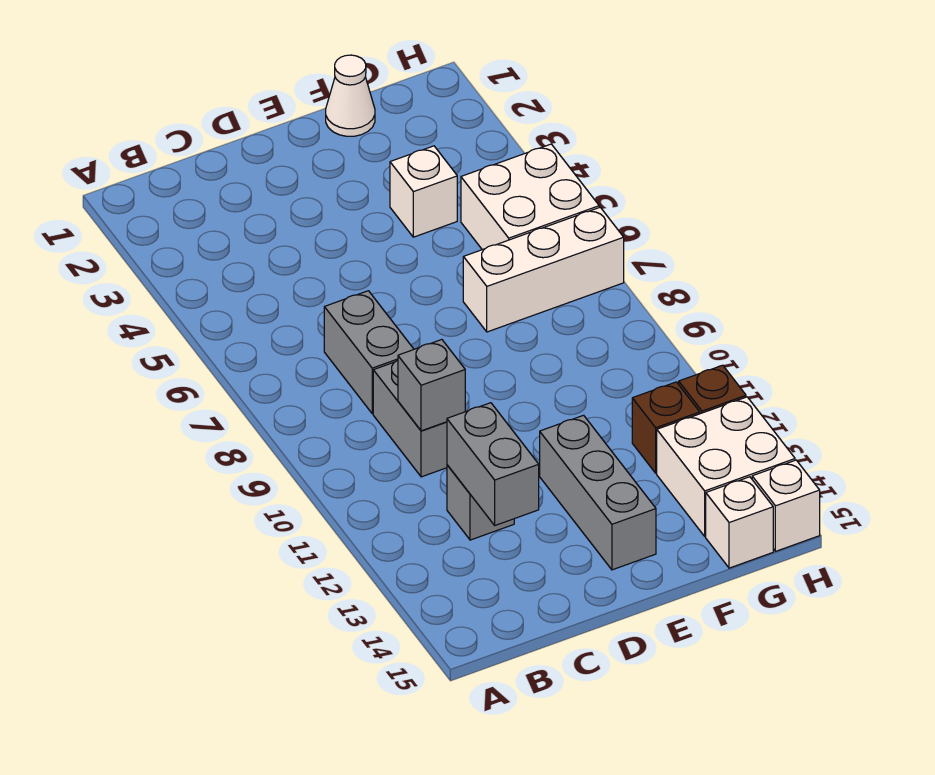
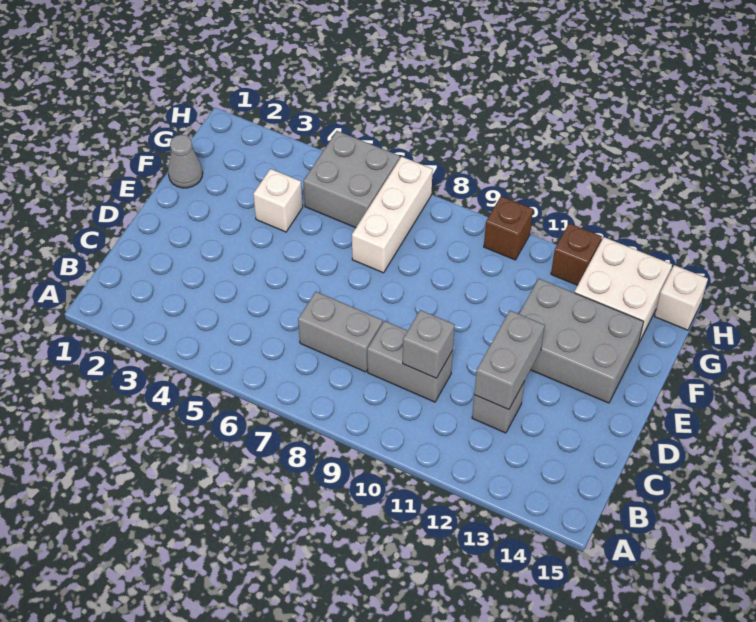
grey 1x2 brick [447,403,539,525] -> grey 1x2 brick turned to [474,311,545,410]
grey 1x3 brick [540,415,656,570] -> grey 2x3 brick [519,279,644,403]
white 1x1 cone [326,55,375,136] -> grey 1x1 cone [168,135,203,188]
white 2x2 brick [461,144,599,250] -> grey 2x2 brick [303,131,400,228]
brown 1x1 brick [632,382,700,473] -> brown 1x1 brick moved to [484,196,533,260]
white 1x1 brick [706,477,773,568] -> none

